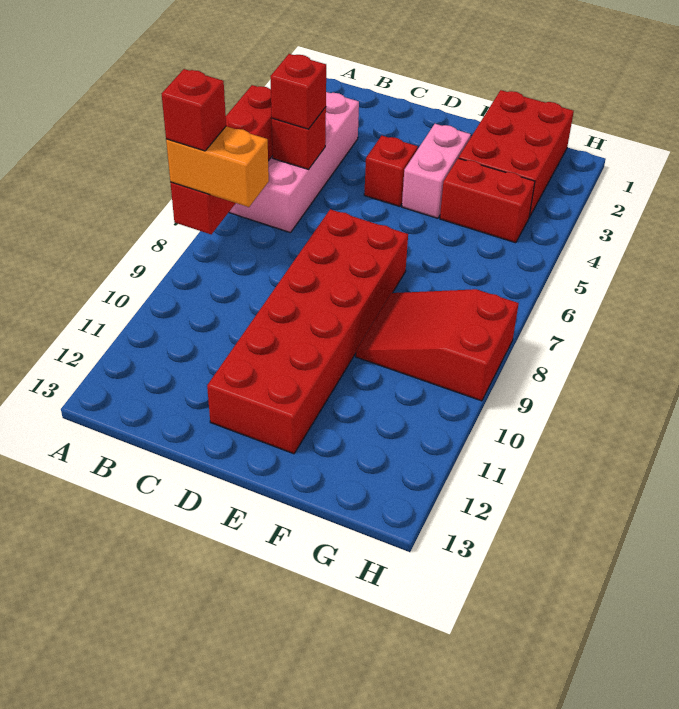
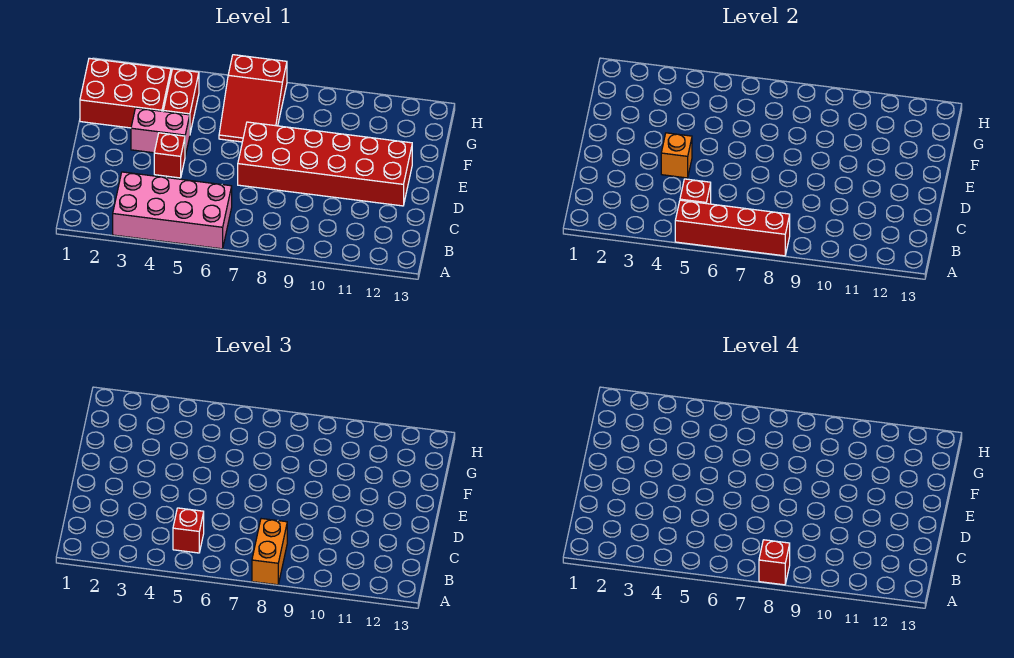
none -> orange 1x1 brick [661,133,692,178]
red 2x3 slope [356,289,519,401] -> red 2x3 slope moved to [219,55,287,142]

